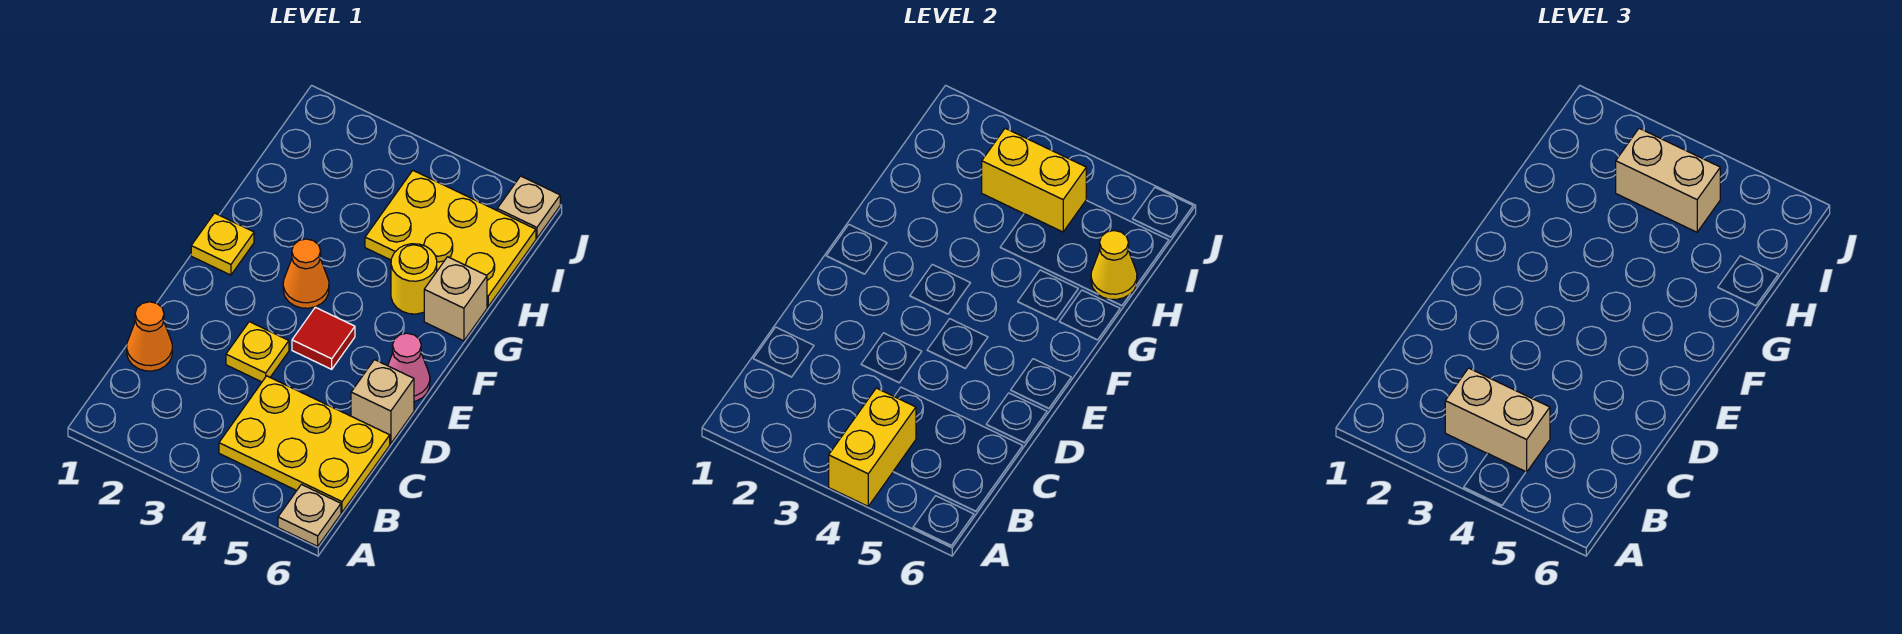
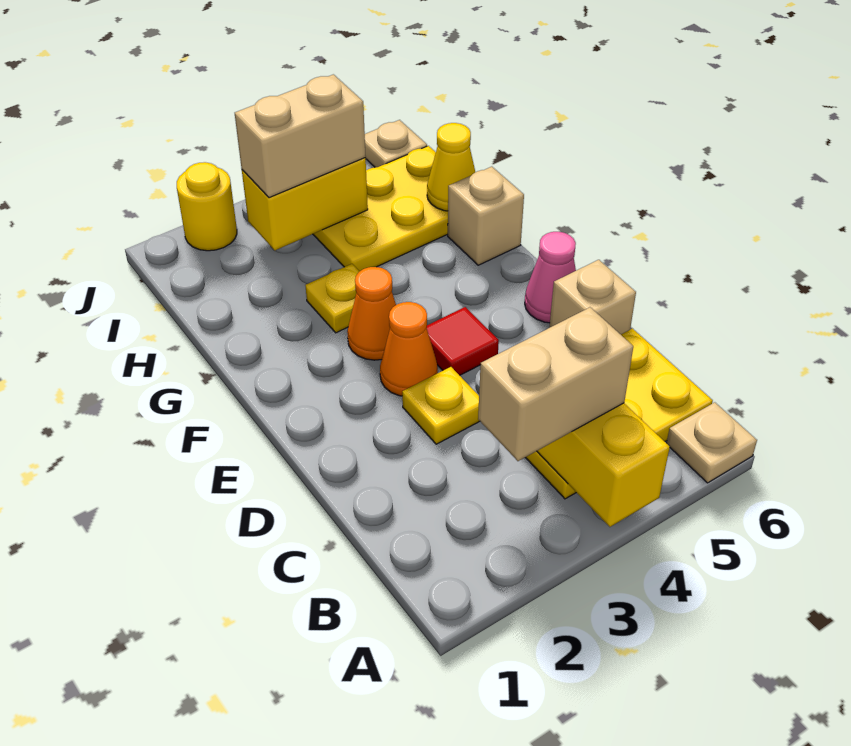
orange 1x1 cone [127,302,172,371] -> orange 1x1 cone moved to [380,302,438,396]
yellow 1x1 plate [191,213,254,275] -> yellow 1x1 plate moved to [305,264,360,333]
yellow 1x1 round brick [391,244,437,314] -> yellow 1x1 round brick moved to [177,162,237,251]

